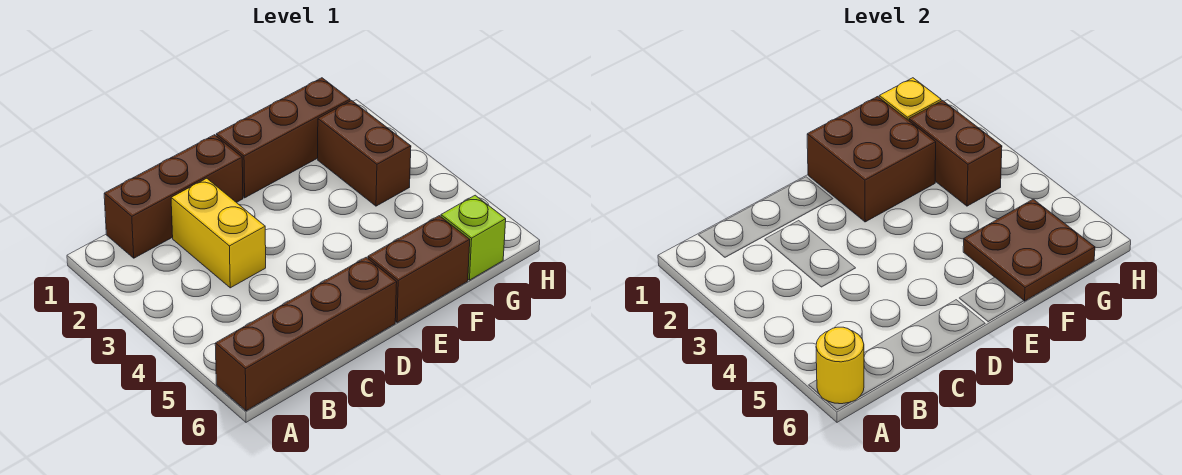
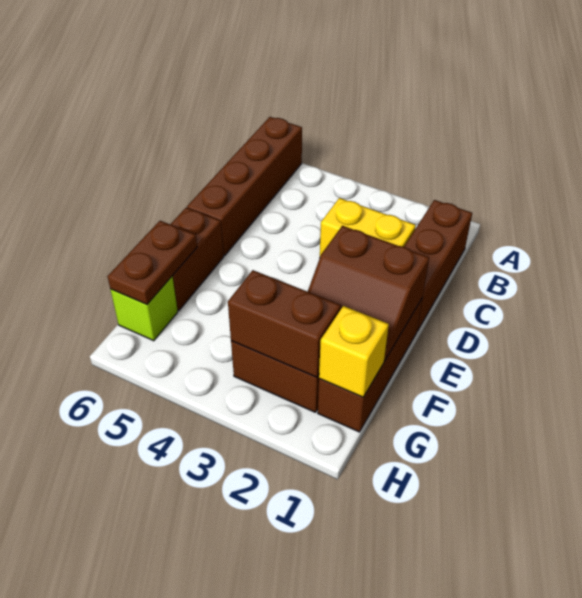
yellow 1x1 round brick [816,327,864,404] -> none
brown 2x2 brick [807,97,936,222] -> brown 2x2 slope [308,226,429,361]
brown 2x2 plate [963,199,1095,301] -> brown 1x2 plate [108,221,197,305]

